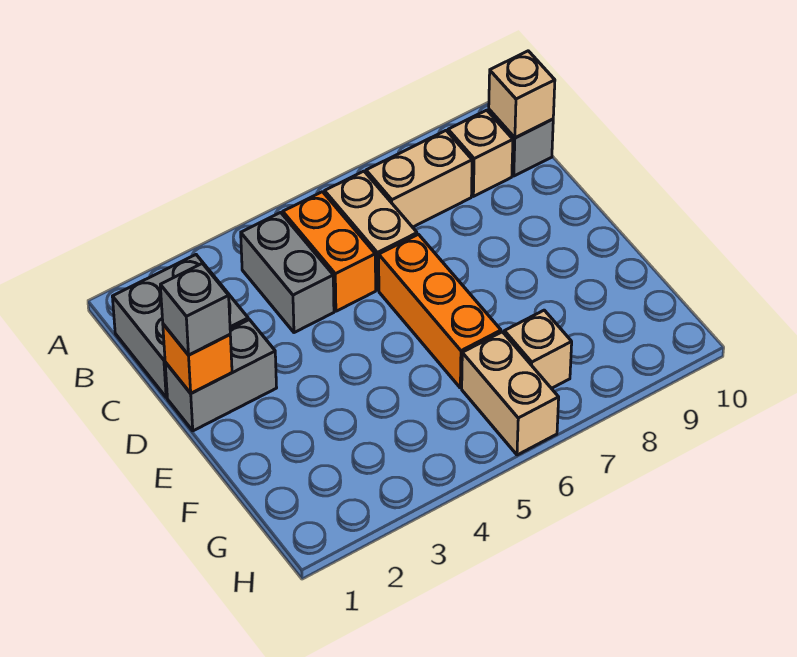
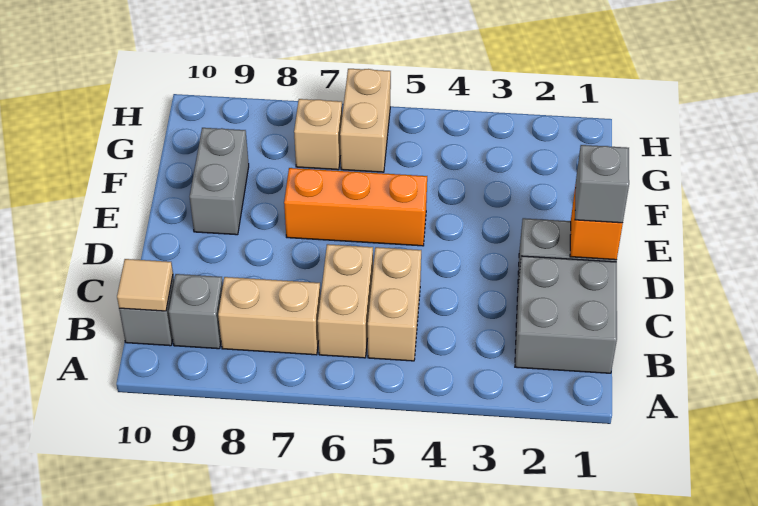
grey 1x2 brick [241,212,334,333] -> grey 1x2 brick moved to [190,128,249,235]
orange 1x2 brick [283,192,376,311] -> tan 1x2 brick [368,247,421,361]
tan 1x1 brick [448,110,513,196] -> grey 1x1 brick [169,274,223,349]
tan 1x1 brick [489,51,555,138] -> tan 1x1 tile [117,259,173,311]
orange 1x3 brick [379,234,501,388] -> orange 1x3 brick turned to [284,168,427,246]

